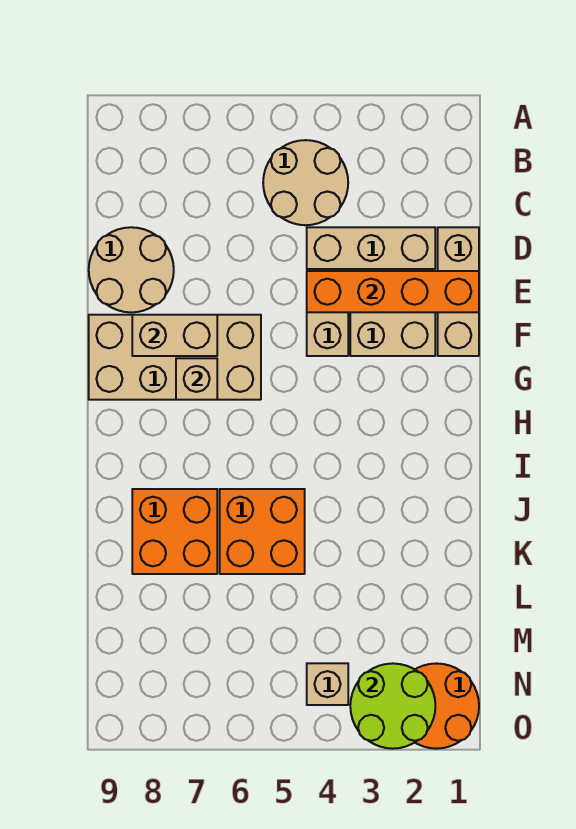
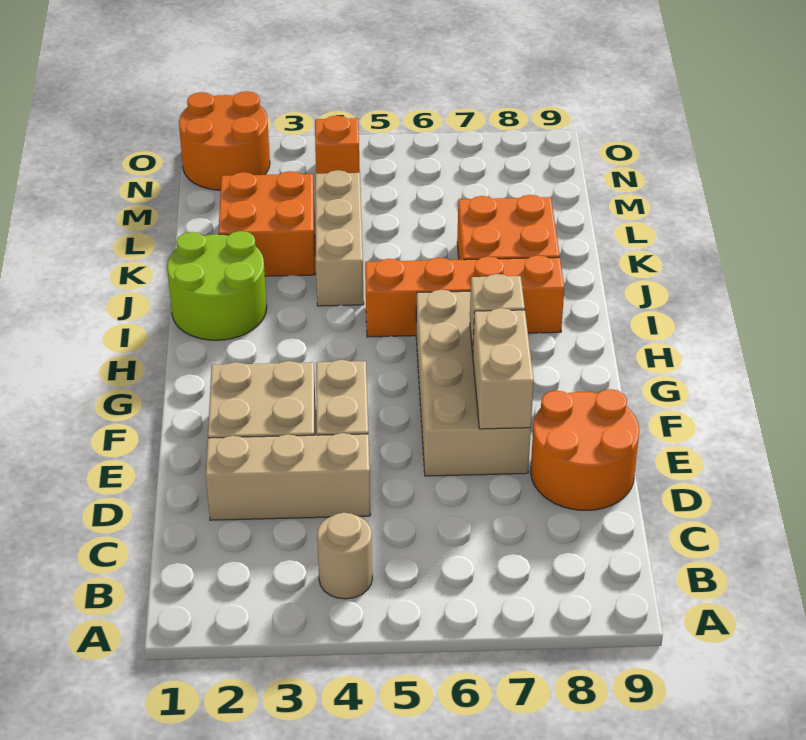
tan 2x2 round brick [263,140,348,225] -> tan 1x1 round brick [317,513,372,599]
tan 1x3 brick [438,227,479,356] -> tan 1x3 brick moved to [315,170,364,306]
tan 2x2 round brick [89,227,174,312] -> orange 2x2 round brick [531,389,639,510]
orange 1x4 brick [307,271,479,312] -> orange 1x4 brick moved to [365,255,564,337]
tan 2x4 brick [89,315,261,400] -> tan 2x4 brick turned to [416,290,531,476]
tan 1x2 brick [132,315,217,356] -> tan 1x2 brick turned to [473,308,534,429]
orange 2x2 brick [220,489,305,574] -> orange 2x2 brick moved to [219,171,315,276]
lime 2x2 round brick [350,663,435,749] -> lime 2x2 round brick moved to [167,231,267,340]
tan 1x1 brick [307,663,348,705] -> orange 1x1 brick [315,116,360,174]

